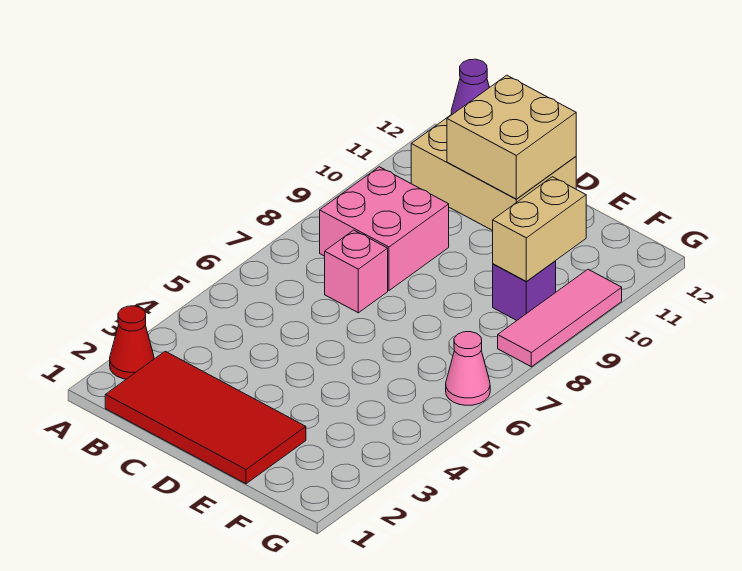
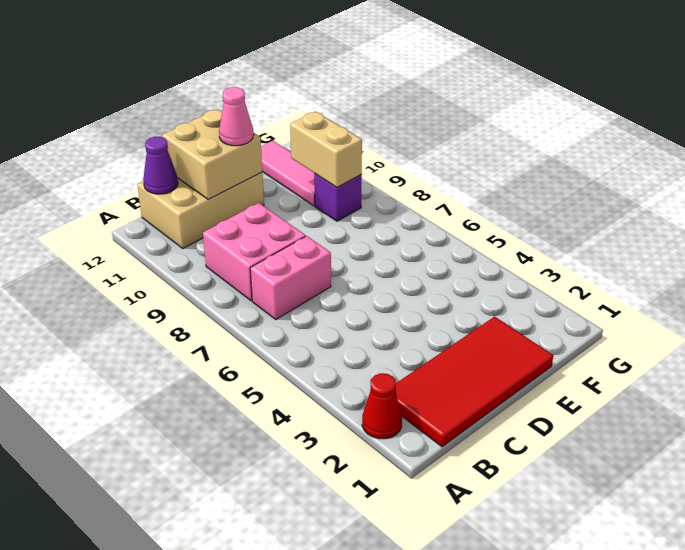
pink 1x1 brick [325,230,388,313] -> pink 1x2 brick [250,236,331,319]
pink 1x1 cone [446,332,490,405] -> pink 1x1 cone moved to [219,87,254,146]
pink 1x3 tile [498,269,622,367] -> pink 1x3 tile moved to [261,141,315,206]

